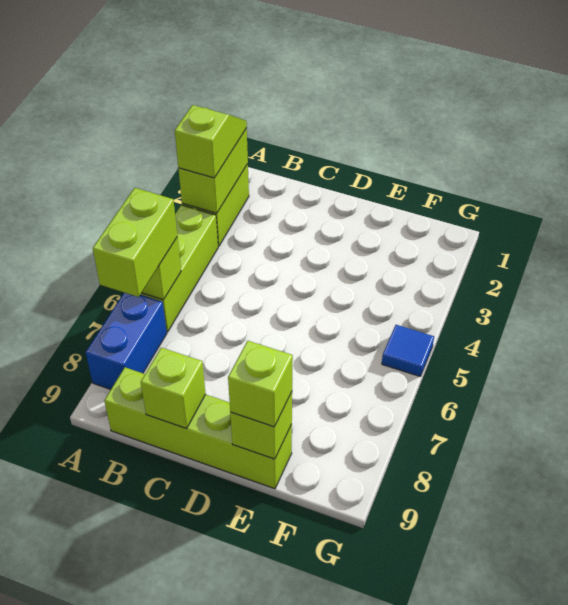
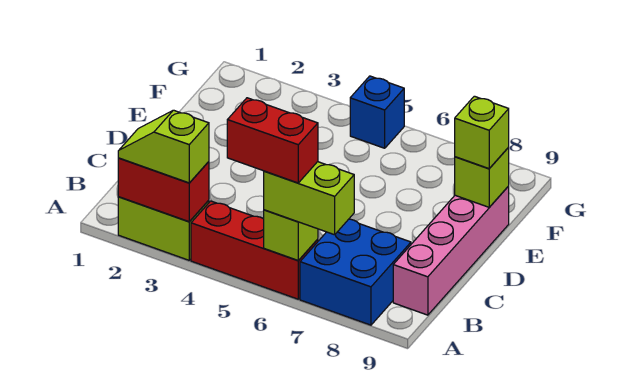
lime 1x2 brick [178,128,248,213] -> red 1x2 brick [118,158,209,222]
lime 1x3 brick [141,205,218,332] -> red 1x3 brick [191,201,318,299]
none -> red 1x2 brick [227,98,318,183]
blue 1x2 brick [86,293,167,389] -> blue 2x2 brick [300,219,411,325]
lime 1x4 brick [104,367,292,489] -> pink 1x4 brick [393,186,509,315]
lime 1x1 brick [141,348,206,429] -> none
blue 1x1 tile [382,325,434,376] -> blue 1x1 brick [350,76,404,148]

